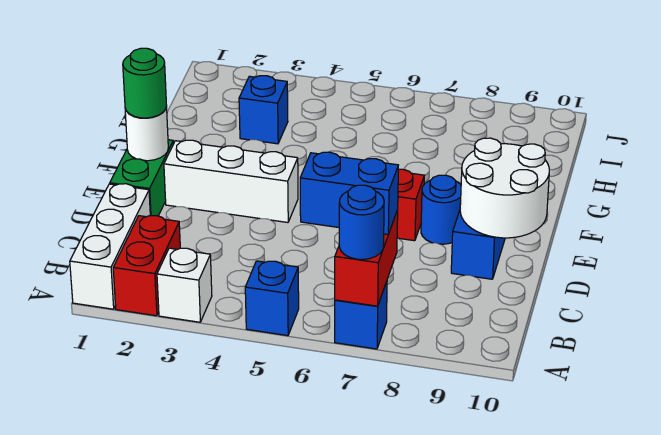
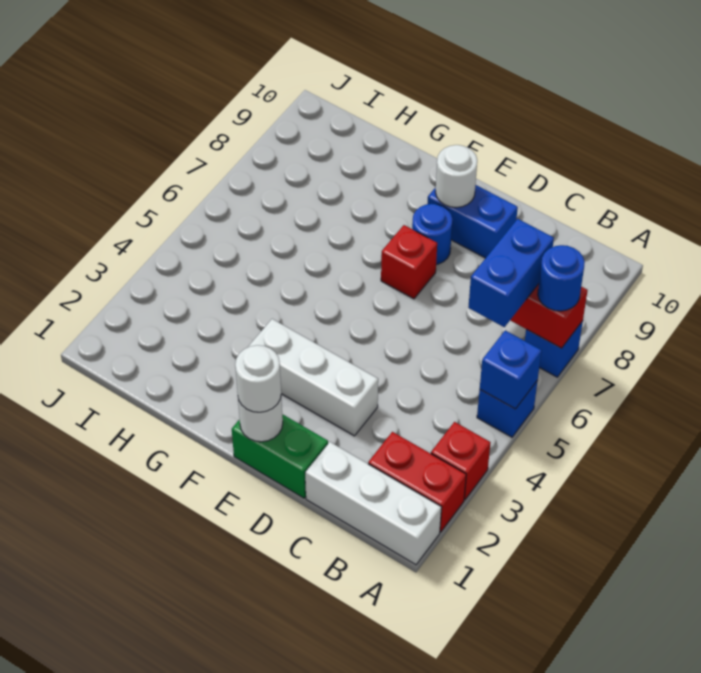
white 1x1 brick [157,248,212,322] -> red 1x1 brick [431,422,491,500]
white 2x2 round brick [460,138,549,238] -> white 1x1 round brick [435,145,477,208]
green 1x1 round brick [123,48,166,118] -> white 1x1 round brick [235,345,281,412]
white 1x3 brick [164,140,298,222] -> white 1x3 brick turned to [248,319,378,436]
blue 1x1 brick [239,76,288,144] -> blue 1x1 brick moved to [480,330,541,409]

